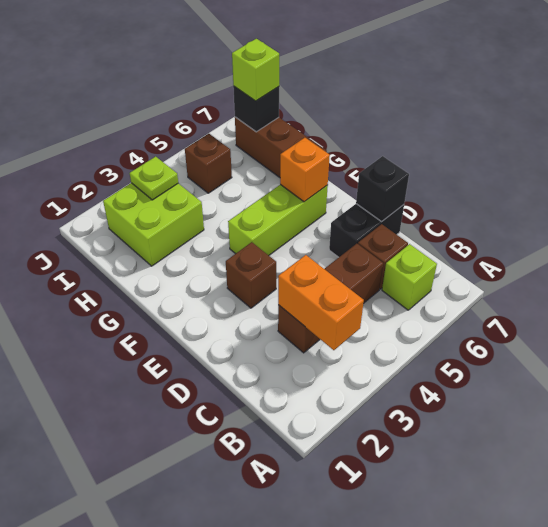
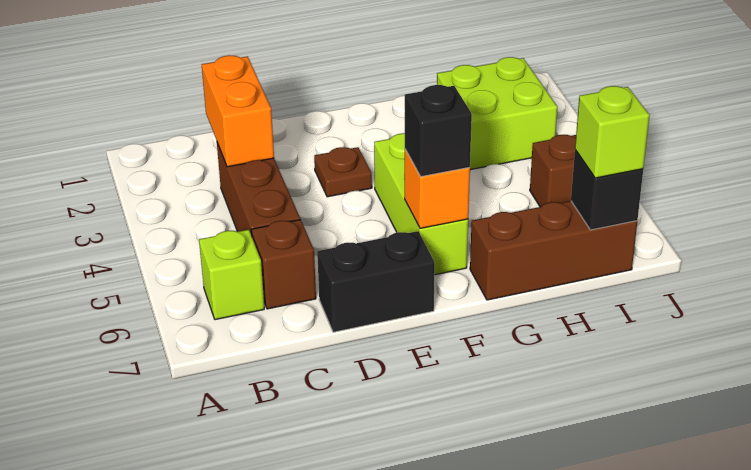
orange 1x2 brick [278,255,364,350] -> orange 1x2 brick turned to [202,55,274,167]
black 1x2 brick [329,204,404,257] -> black 1x2 brick turned to [317,231,435,332]
black 1x1 brick [356,156,409,222] -> black 1x1 brick moved to [405,85,472,177]
brown 1x1 brick [226,242,276,308] -> brown 1x1 plate [314,147,372,197]
lime 1x1 plate [130,156,178,200] -> none

